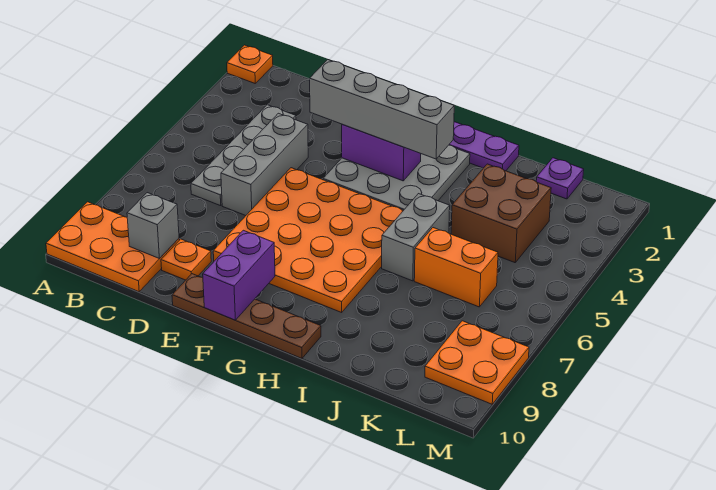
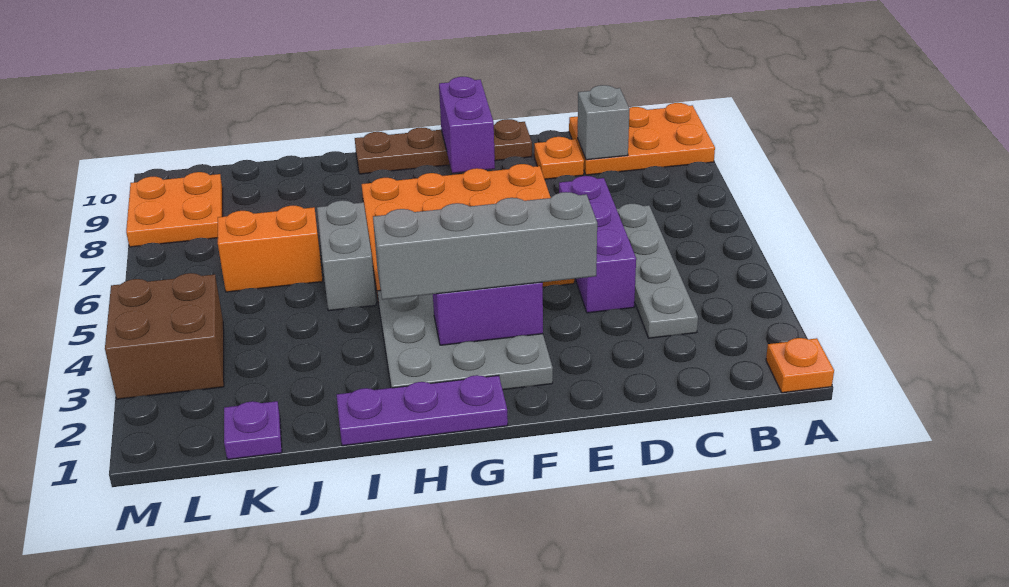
grey 1x3 brick [221,113,308,216] -> purple 1x3 brick [559,176,636,313]
brown 2x2 brick [451,164,551,263] -> brown 2x2 brick moved to [105,273,224,399]

